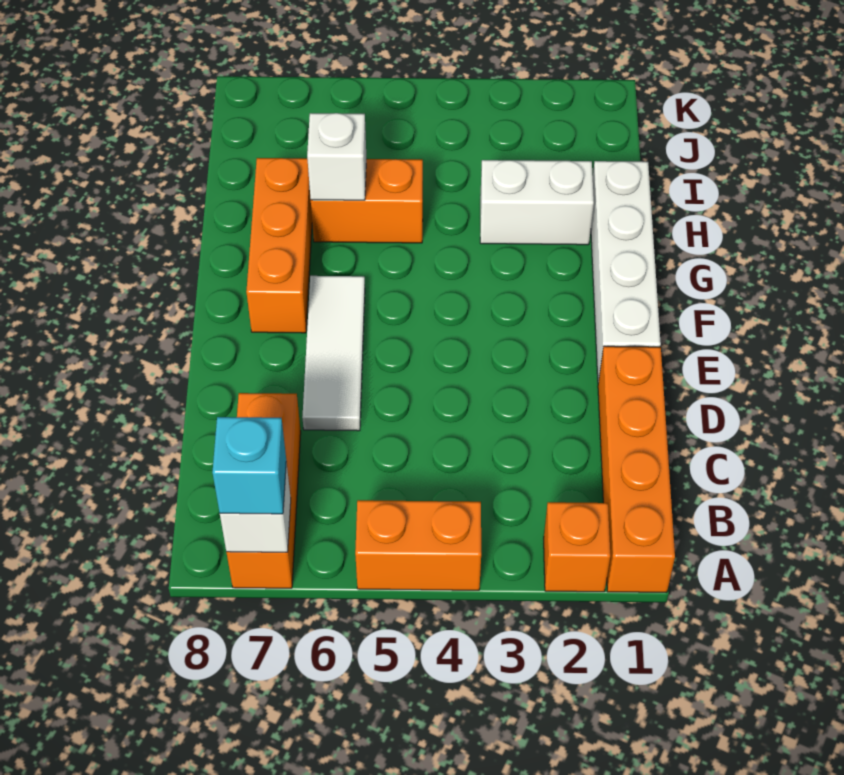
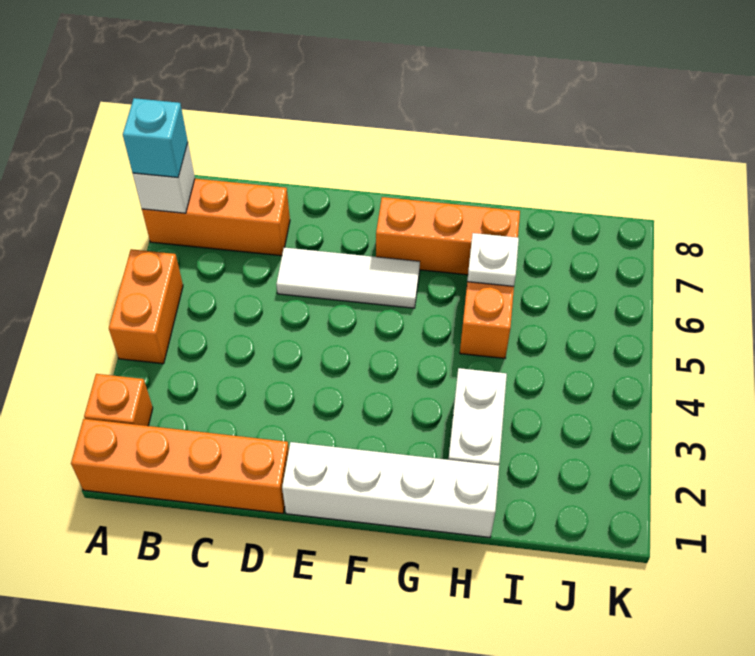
white 1x1 brick [307,113,367,200] -> white 1x1 plate [467,233,519,286]

